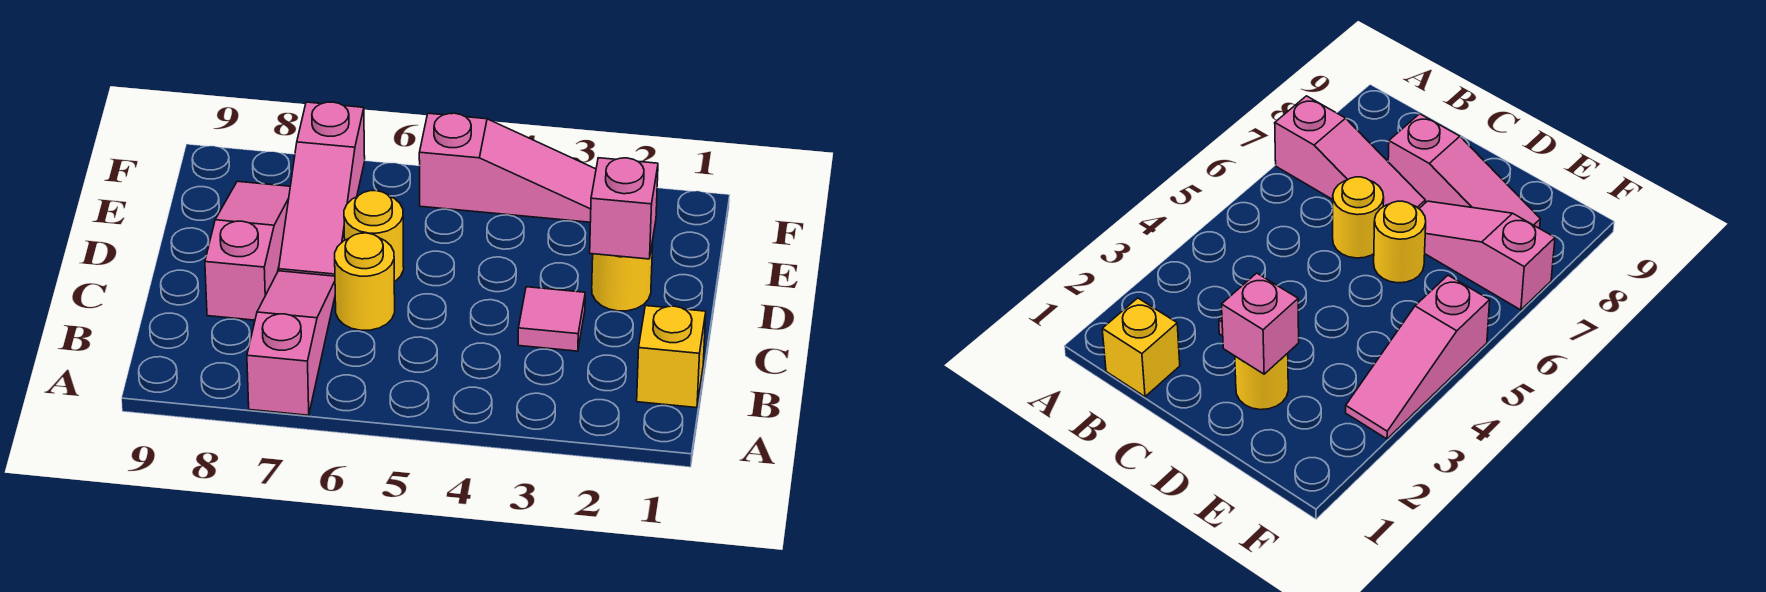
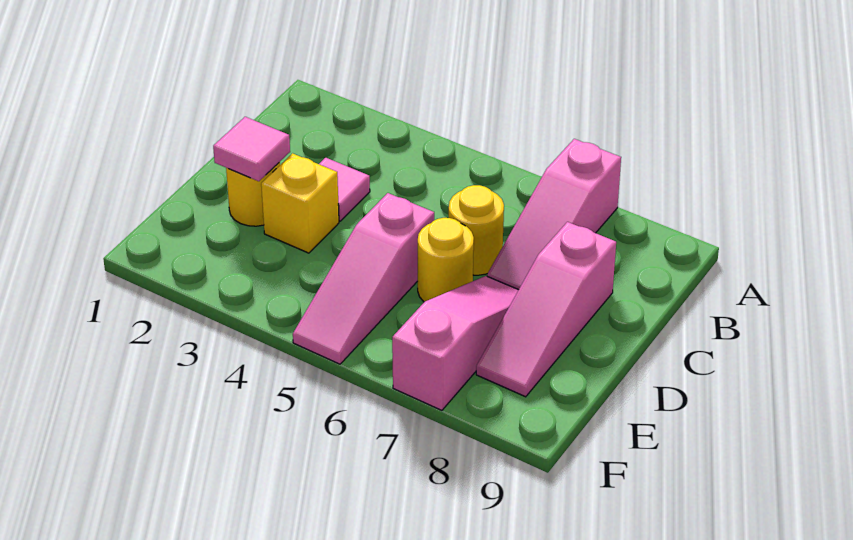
yellow 1x1 brick [637,306,706,408] -> yellow 1x1 brick moved to [261,153,339,253]
pink 1x1 brick [590,158,658,259] -> pink 1x1 tile [213,117,290,181]
pink 1x3 slope [419,113,596,222] -> pink 1x3 slope turned to [293,193,434,364]

